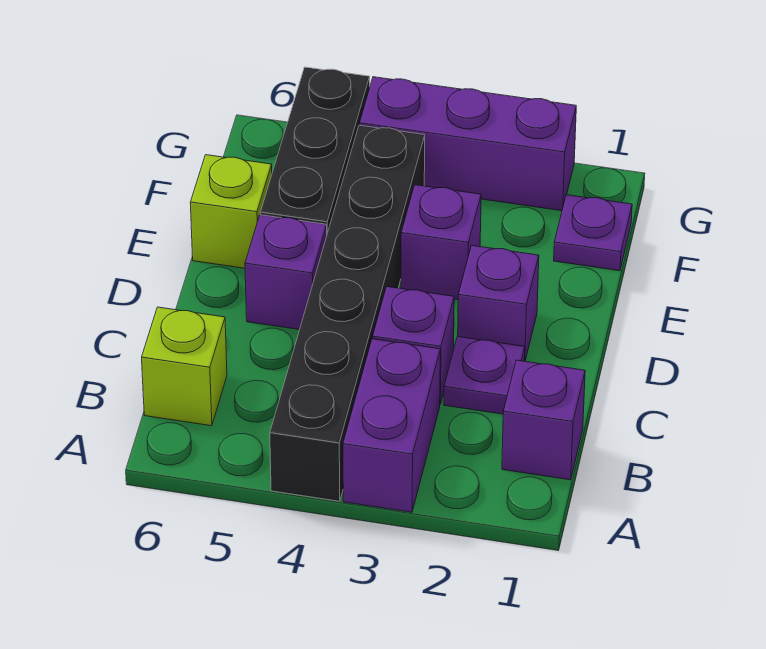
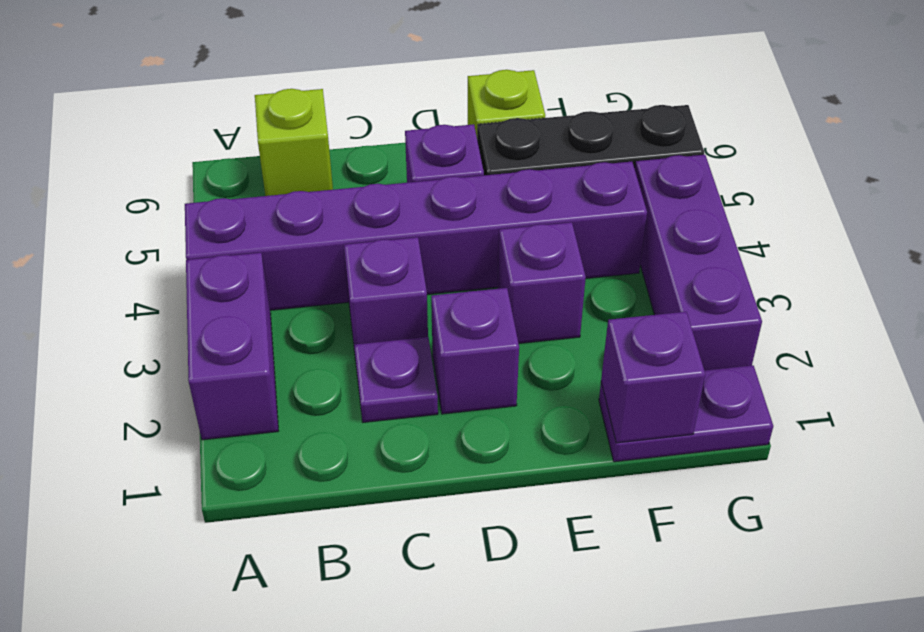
purple 1x2 brick [343,339,440,512] -> purple 1x2 brick turned to [186,253,278,440]
black 1x6 brick [270,125,425,501] -> purple 1x6 brick [185,162,647,310]
purple 1x1 brick [502,360,585,480] -> purple 1x1 brick moved to [601,312,705,443]
purple 1x1 plate [554,195,632,271] -> purple 1x2 plate [599,365,773,462]

